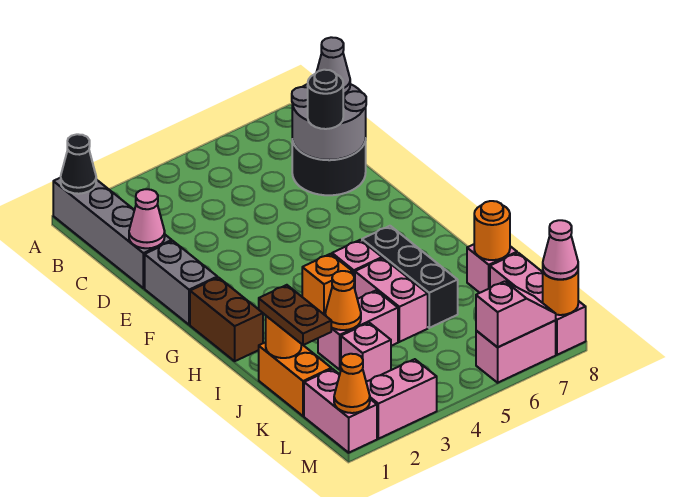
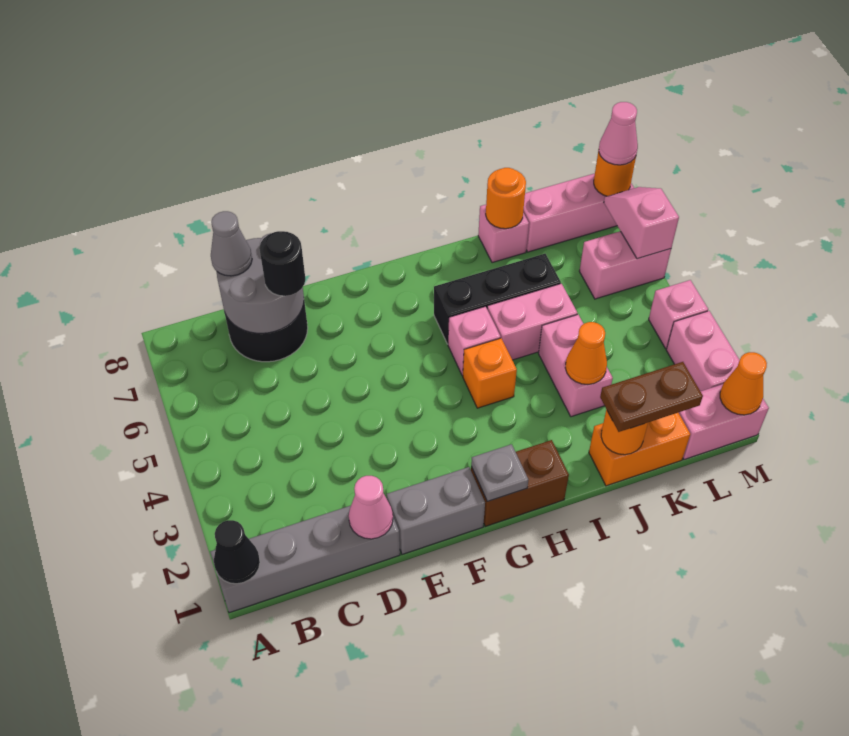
none -> grey 1x1 plate [471,444,528,501]
pink 1x1 brick [341,323,391,382] -> pink 1x1 brick moved to [649,280,708,348]
pink 1x2 brick [476,321,556,383] -> pink 1x2 brick turned to [579,231,671,299]

